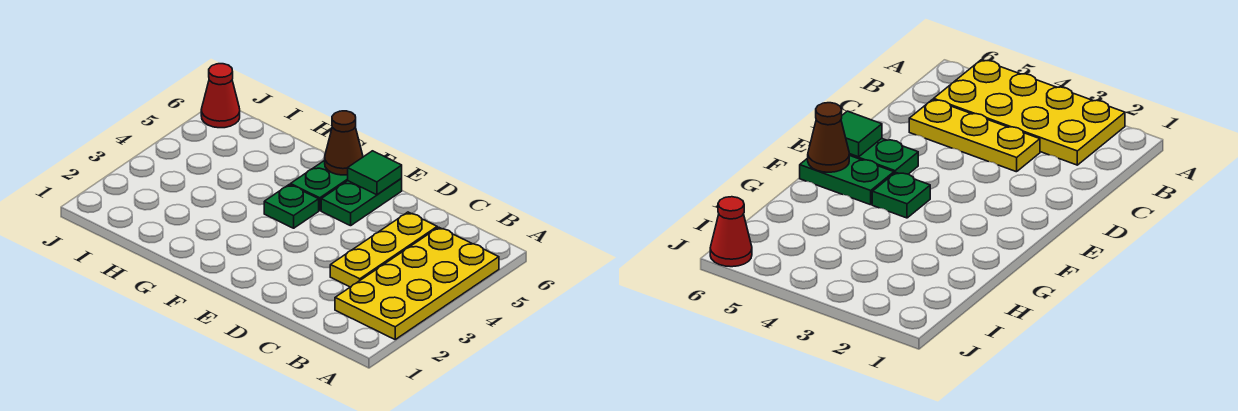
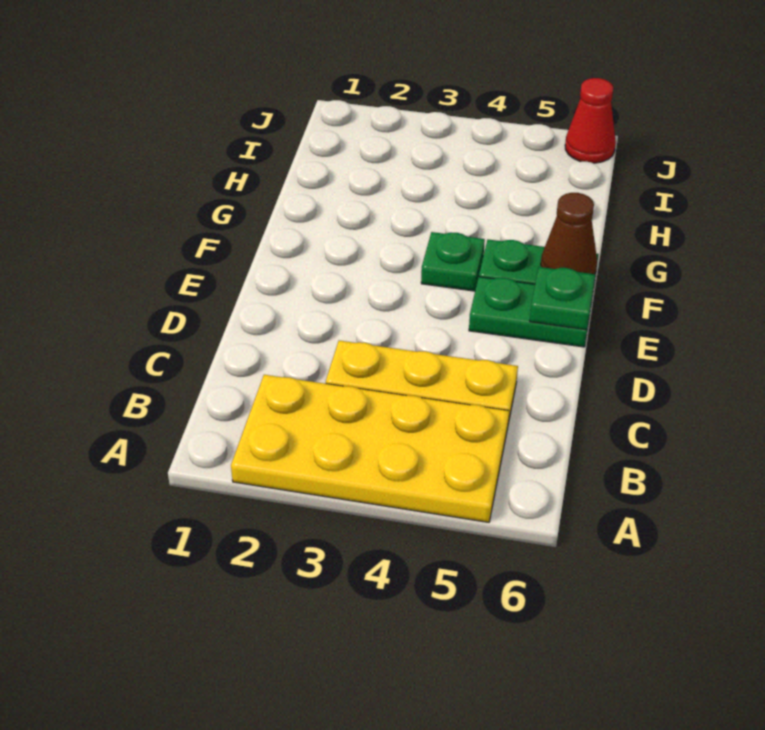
green 1x1 tile [348,151,402,195] -> green 1x1 plate [530,267,595,330]

